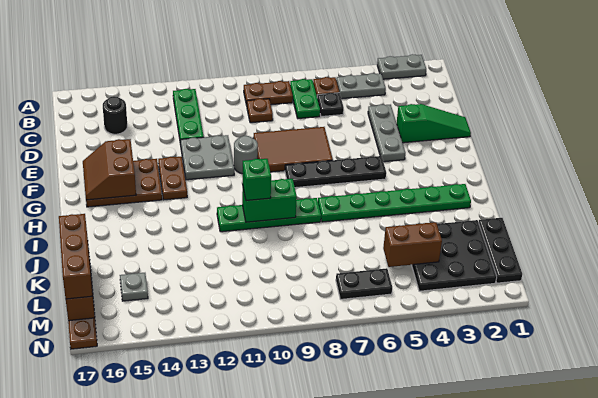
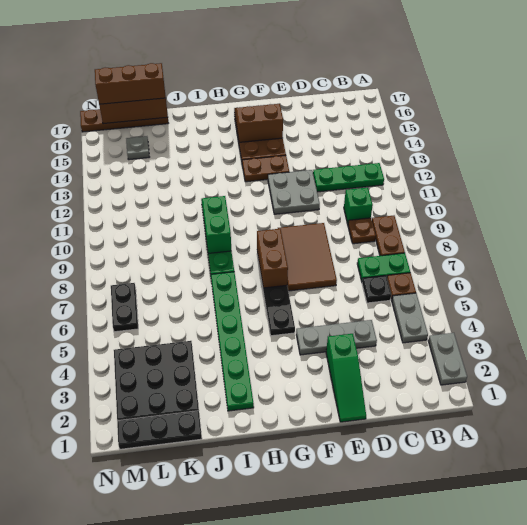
black 1x1 round brick [103,96,127,134] -> none
grey 1x1 round brick [234,136,258,174] -> none
green 1x1 brick [243,159,271,201] -> green 1x1 brick moved to [344,187,373,224]
brown 1x2 brick [383,222,442,267] -> brown 1x2 brick moved to [257,229,288,288]

